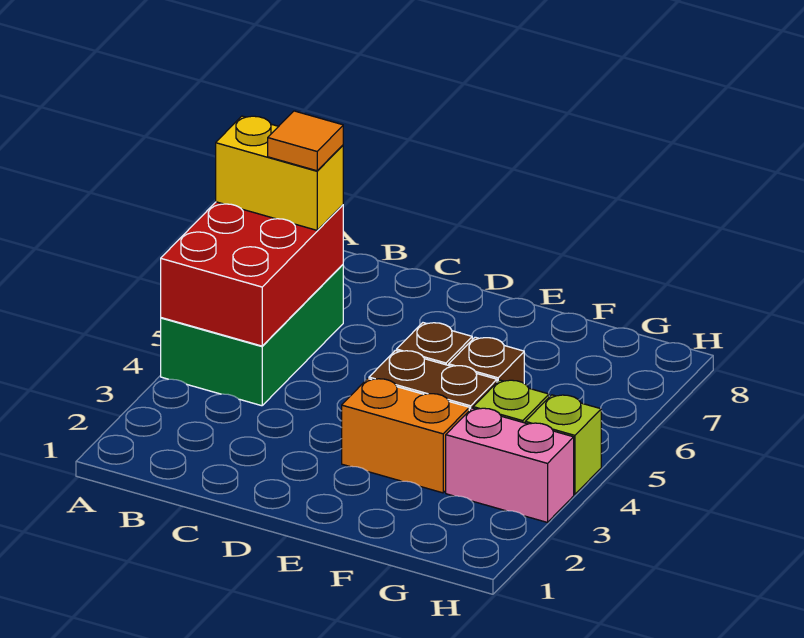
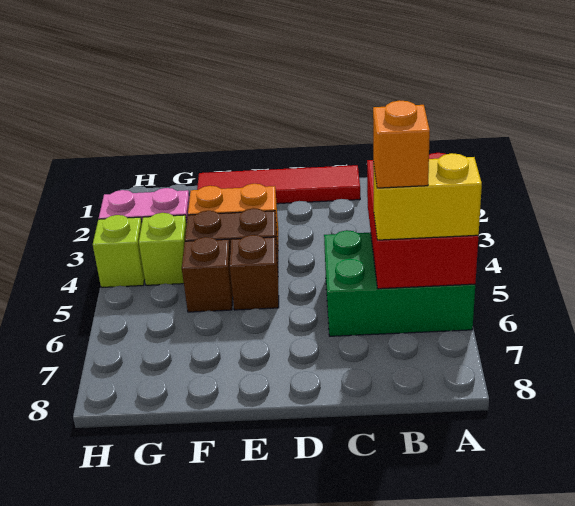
green 2x3 brick [161,265,343,406] -> green 2x3 brick turned to [324,230,475,336]
orange 1x1 tile [268,111,343,171] -> orange 1x1 brick [373,100,430,188]
none -> red 1x4 tile [197,165,360,204]

